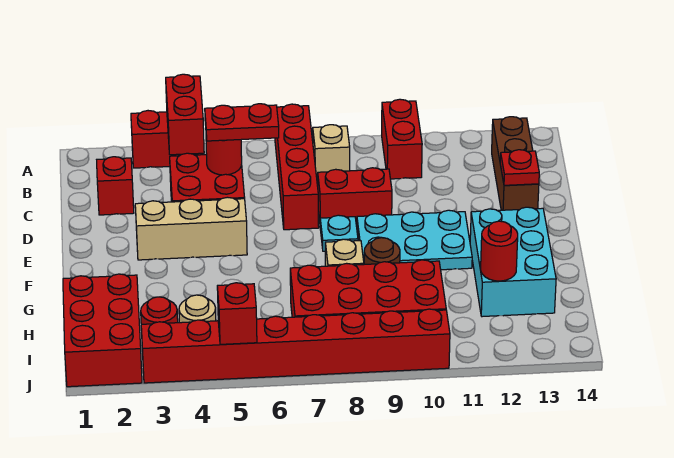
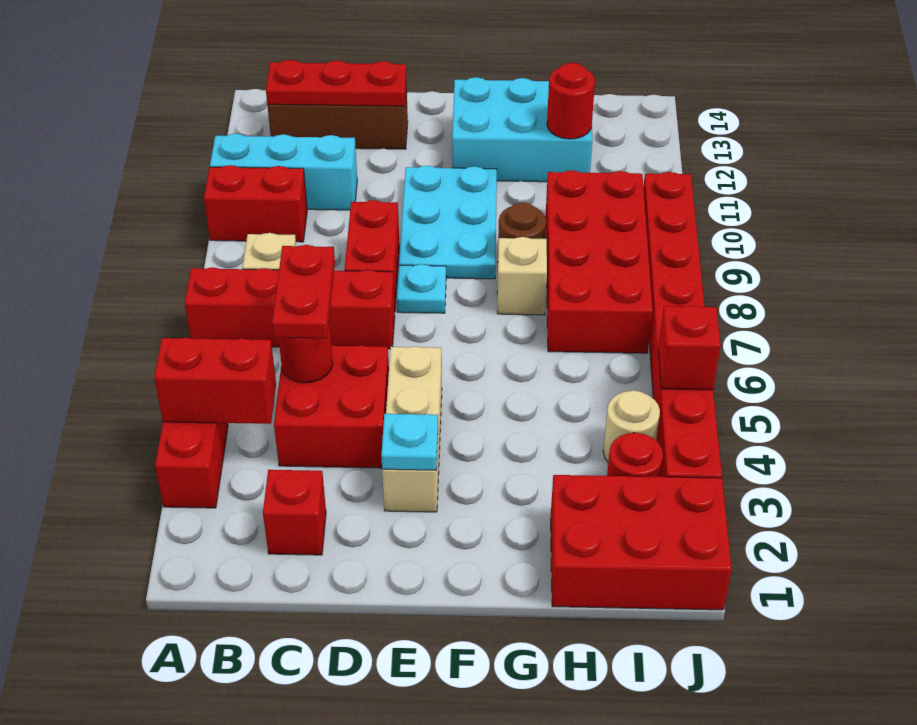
none -> cyan 1x3 brick [210,134,357,210]
red 1x1 plate [500,150,539,185] -> red 1x3 plate [266,60,406,106]
none -> cyan 1x1 plate [381,414,438,470]

